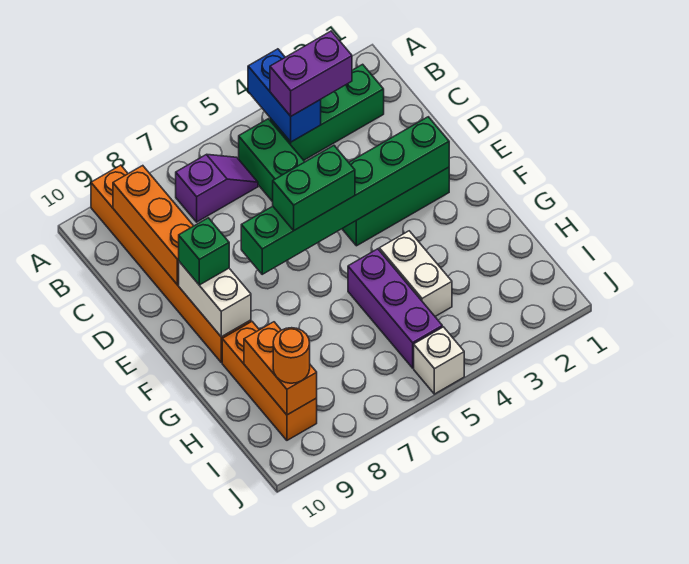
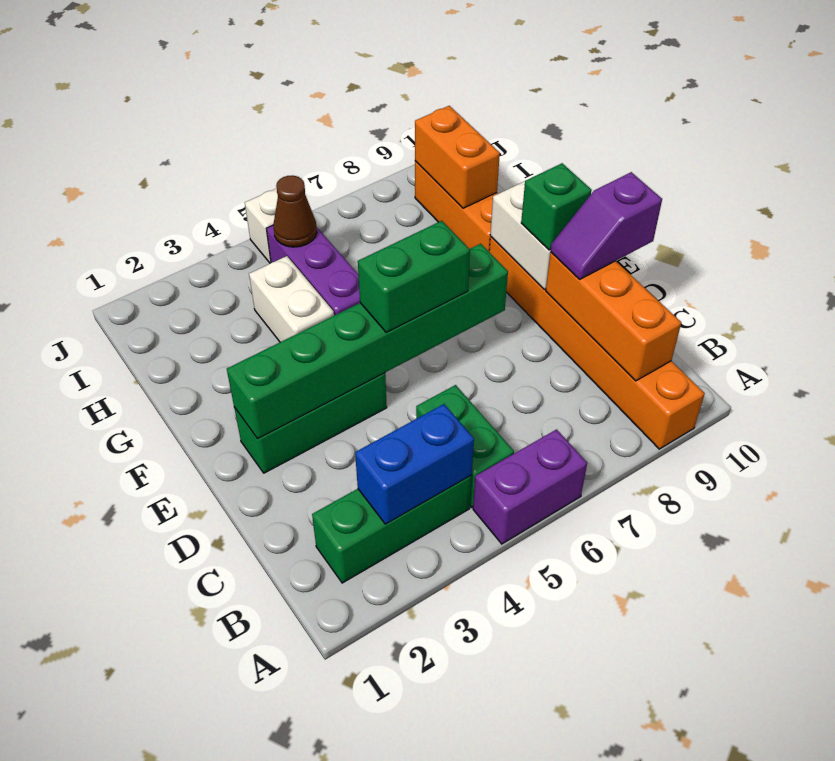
blue 1x2 brick [248,49,321,142] -> blue 1x2 brick turned to [355,404,474,524]
purple 1x2 brick [270,31,352,116] -> purple 1x2 brick moved to [473,429,587,544]
purple 1x2 slope [176,155,258,222] -> purple 1x2 slope moved to [551,172,662,279]
none -> brown 1x1 cone [273,175,317,247]
orange 1x1 round brick [273,328,310,383] -> none

